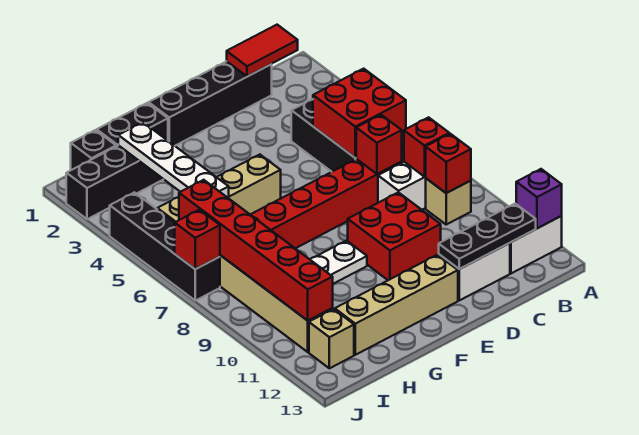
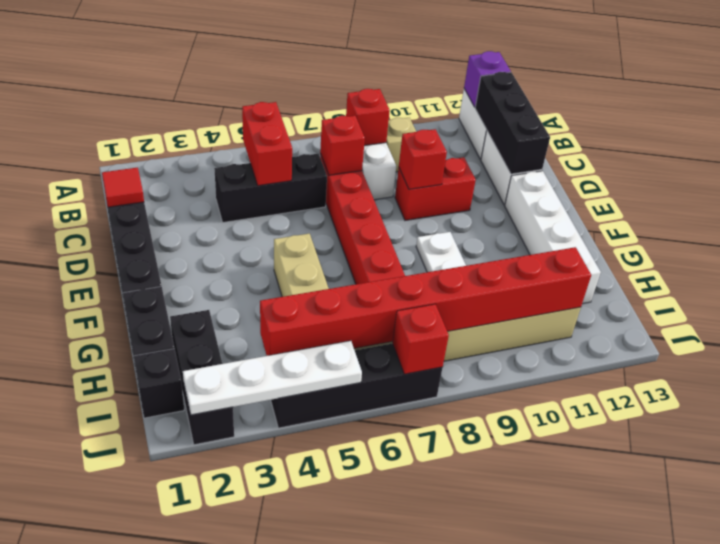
red 1x2 tile [227,25,298,77] -> red 1x1 tile [102,167,144,207]
red 2x2 brick [313,69,406,158] -> red 1x2 brick [242,102,292,186]
red 1x1 brick [425,134,471,193] -> red 1x1 brick moved to [399,129,447,189]
black 1x3 plate [439,204,536,269] -> black 1x3 brick [475,72,550,174]
red 2x2 brick [348,192,441,280] -> red 1x2 brick [395,157,476,220]
tan 1x4 brick [335,255,458,355] -> white 1x4 brick [505,171,601,304]
white 1x4 plate [118,122,229,197] -> white 1x4 plate moved to [183,341,362,415]
red 1x6 brick [179,180,333,321] -> red 1x8 brick [260,247,591,356]
tan 1x1 brick [309,309,354,368] -> none

